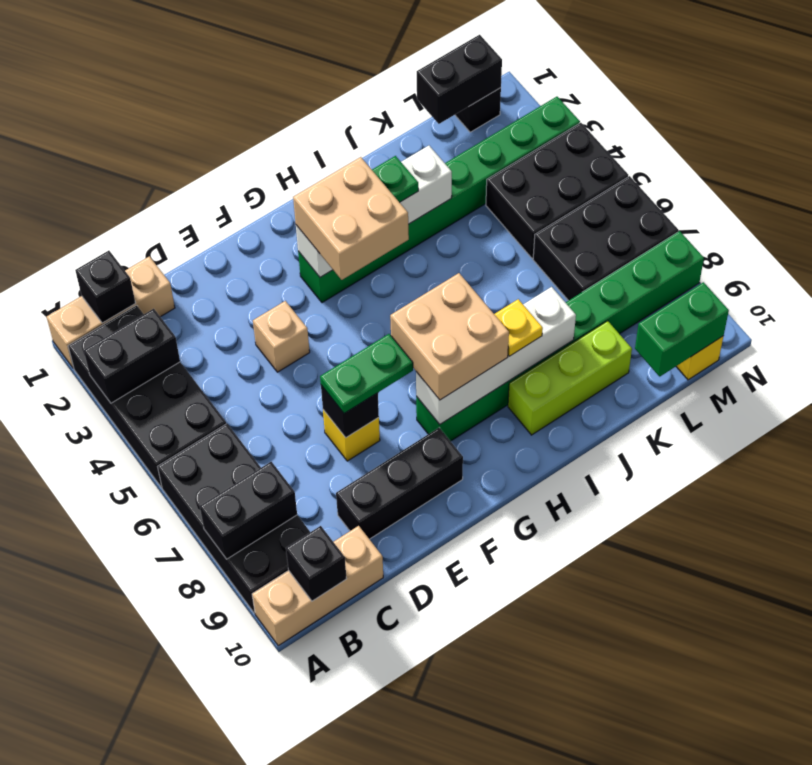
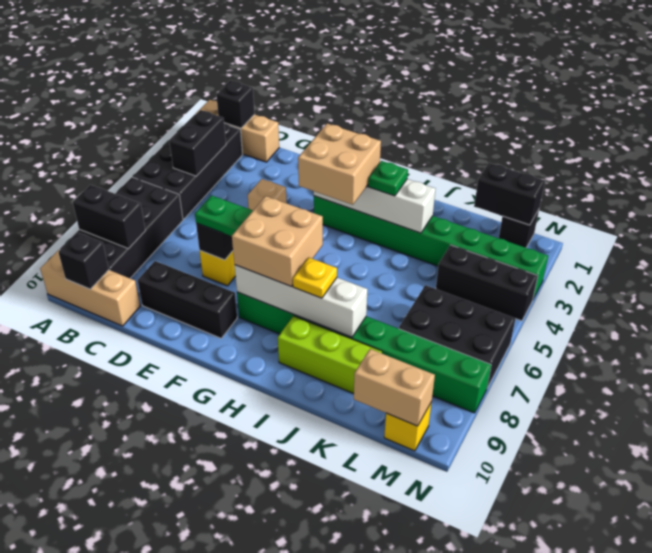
black 1x2 brick [84,309,180,403] -> black 1x2 brick turned to [169,110,226,176]
black 2x3 brick [486,123,628,258] -> black 1x3 brick [436,245,538,321]
green 1x2 brick [635,282,729,376] -> tan 1x2 brick [354,349,435,426]

